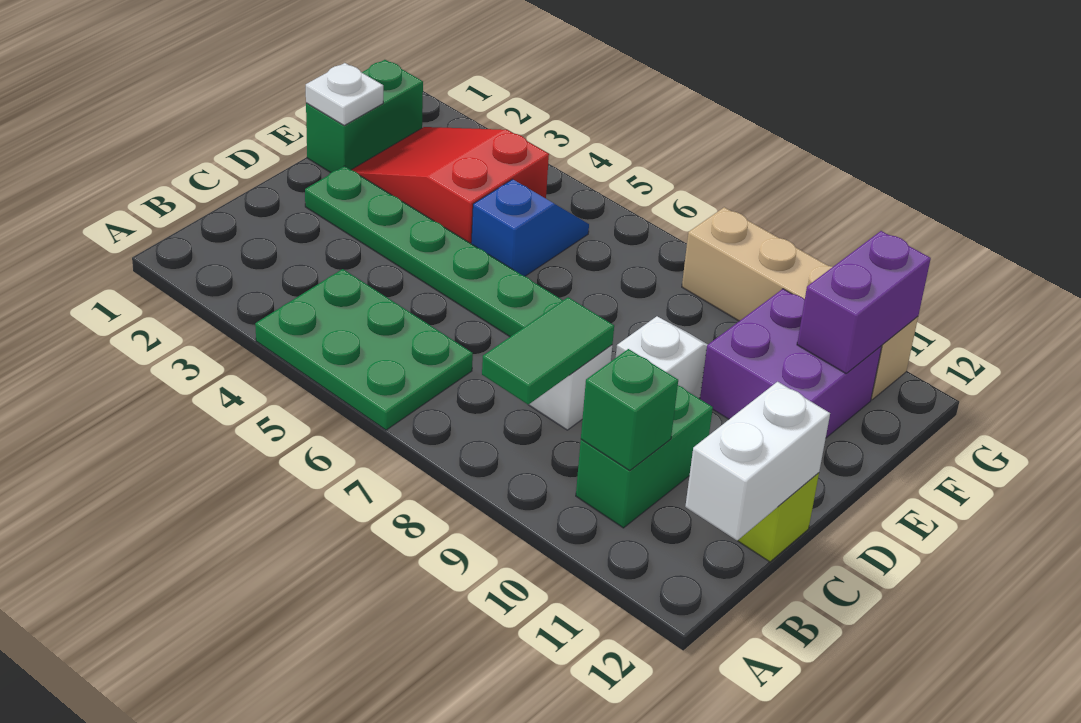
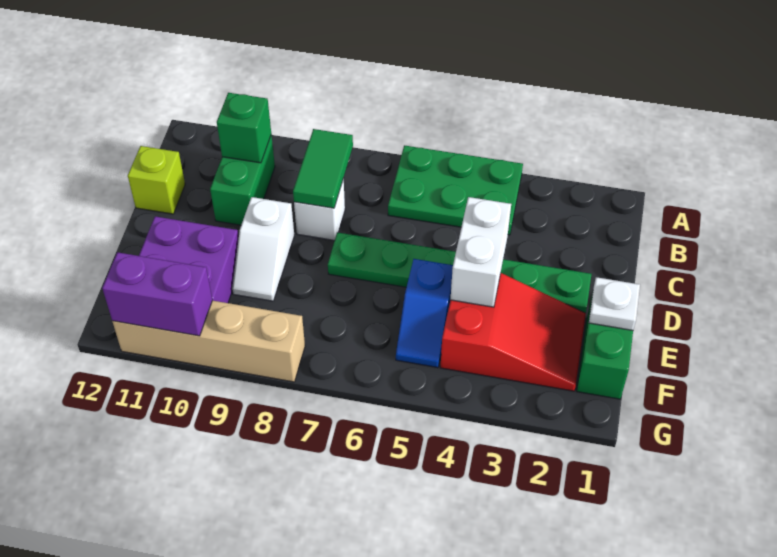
white 1x2 brick [685,382,830,541] -> white 1x2 brick moved to [450,197,511,307]
purple 1x2 brick [797,231,931,373] -> purple 1x2 brick turned to [102,252,212,336]

